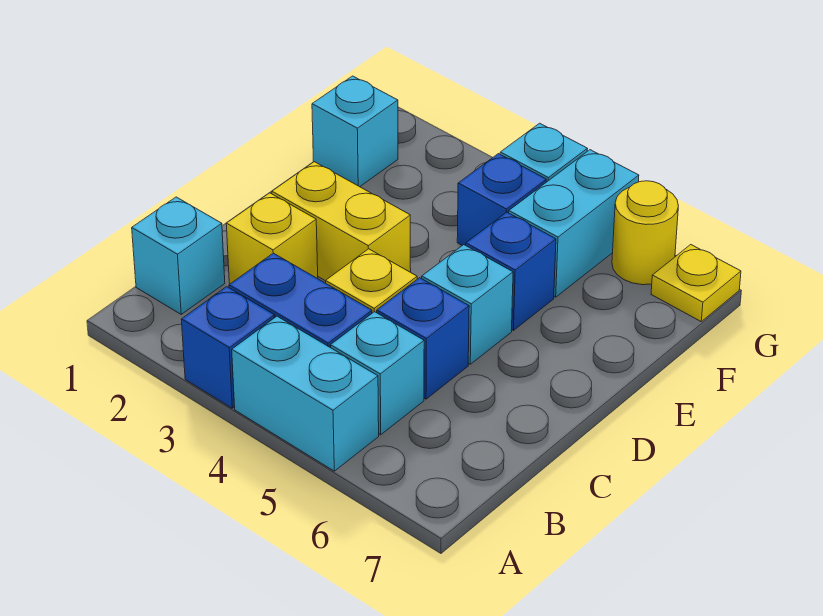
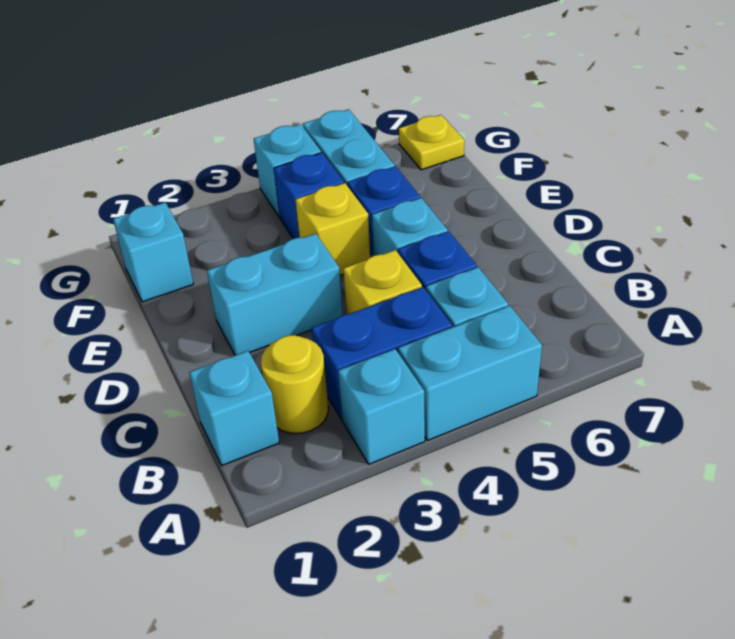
blue 1x1 brick [181,287,275,408] -> cyan 1x1 brick [338,349,425,464]
yellow 1x1 brick [226,193,318,284] -> yellow 1x1 brick moved to [295,183,370,275]
yellow 1x2 brick [272,162,411,281] -> cyan 1x2 brick [207,234,343,355]
yellow 1x1 round brick [612,181,678,285] -> yellow 1x1 round brick moved to [261,335,328,433]

